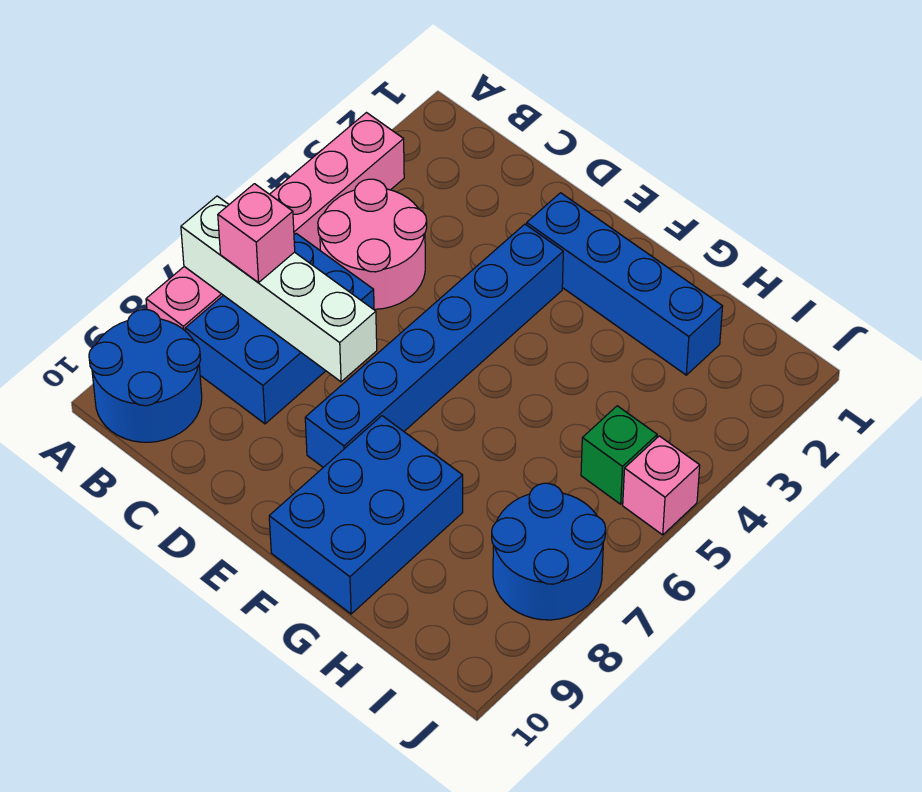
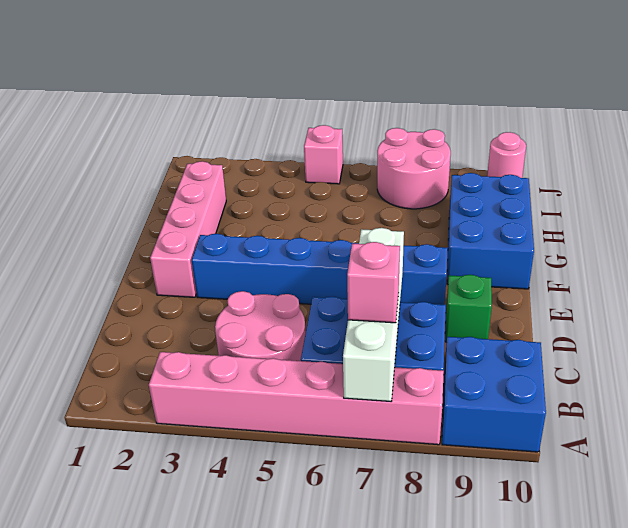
blue 2x2 round brick [89,310,202,442] -> blue 2x2 brick [442,337,546,452]
blue 1x4 brick [527,193,723,375] -> pink 1x4 brick [150,161,226,297]
blue 2x3 brick [269,416,463,614] -> blue 2x3 brick turned to [447,173,534,289]
green 1x1 brick [581,406,657,504] -> green 1x1 brick moved to [445,275,492,342]
blue 2x2 round brick [492,483,606,620] -> pink 2x2 round brick [377,128,451,209]
none -> pink 1x1 round brick [487,132,526,178]

